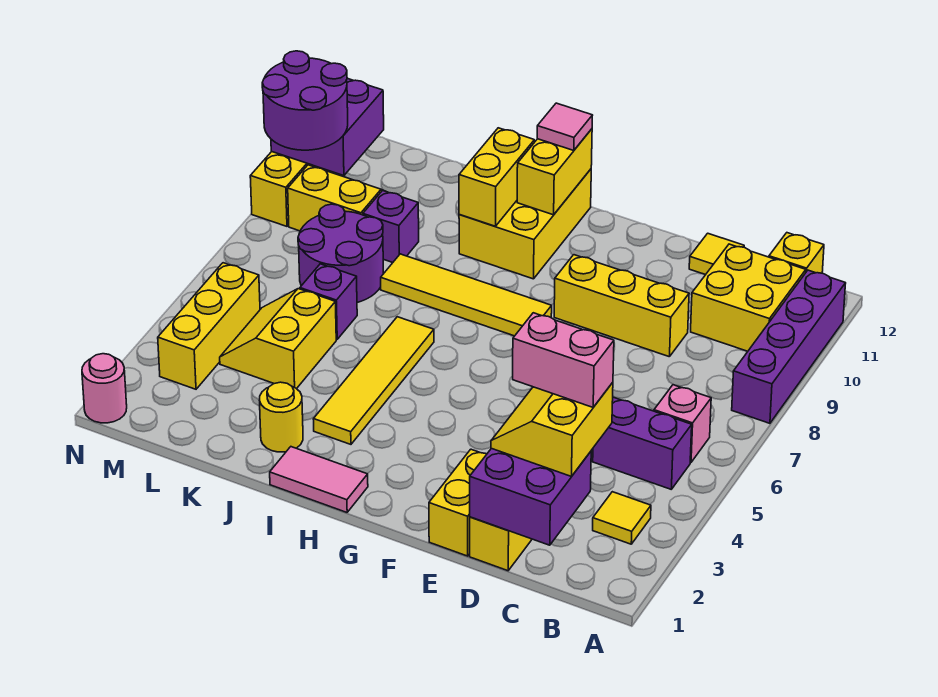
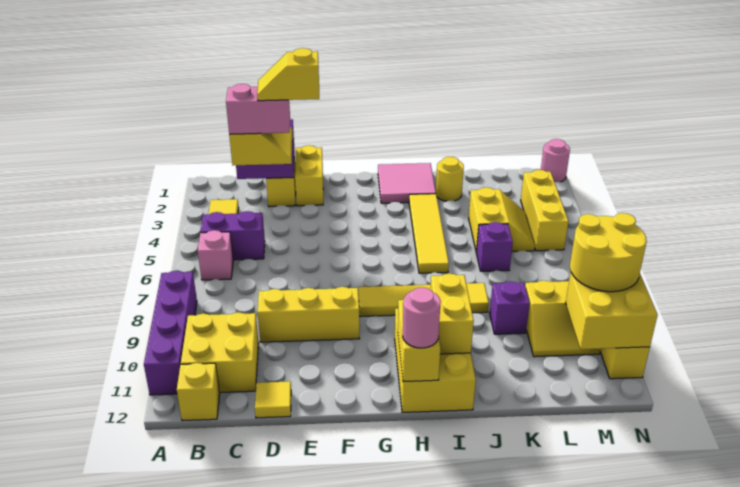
none -> yellow 1x2 slope [257,48,319,101]
pink 1x2 tile [270,447,368,512] -> pink 2x2 tile [378,163,436,203]
pink 1x1 tile [537,103,593,150] -> pink 1x1 round brick [403,288,441,348]
purple 2x2 round brick [298,204,383,302] -> none
purple 2x2 round brick [262,51,348,150] -> yellow 2x2 round brick [570,213,647,292]
purple 2x2 brick [271,78,384,176] -> yellow 2x2 brick [566,273,658,349]

